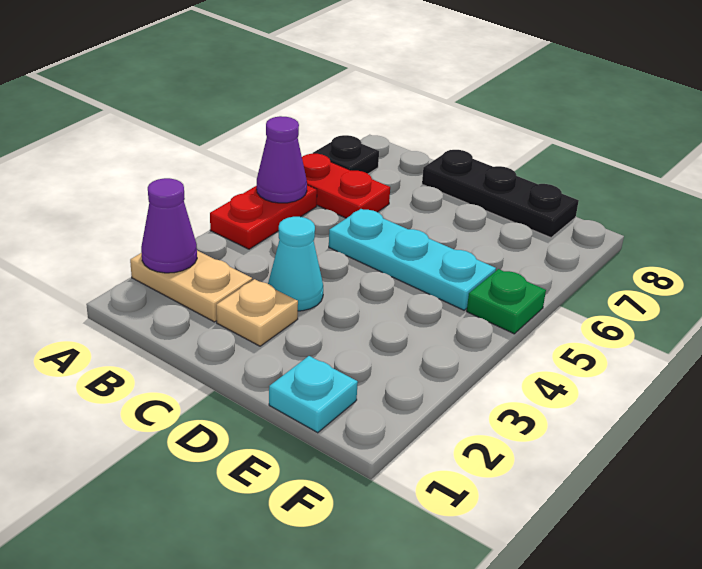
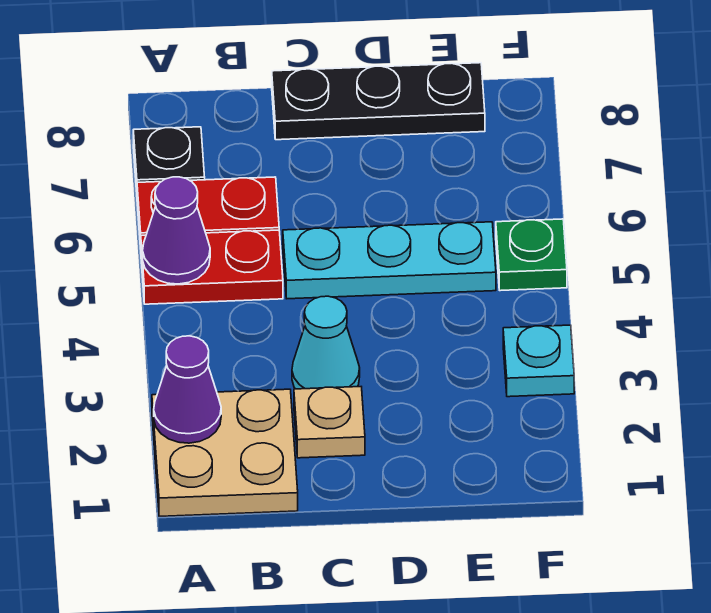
tan 1x2 plate [130,251,252,322] -> tan 2x2 plate [152,389,298,516]
red 1x2 plate [210,185,317,249] -> red 1x2 plate turned to [141,230,283,304]
cyan 1x1 plate [269,356,358,433] -> cyan 1x1 plate moved to [503,325,574,397]

